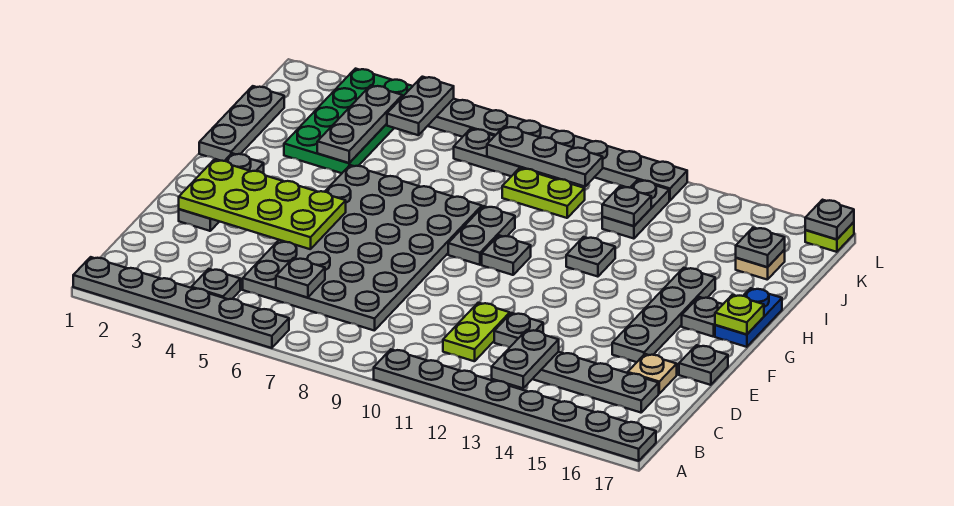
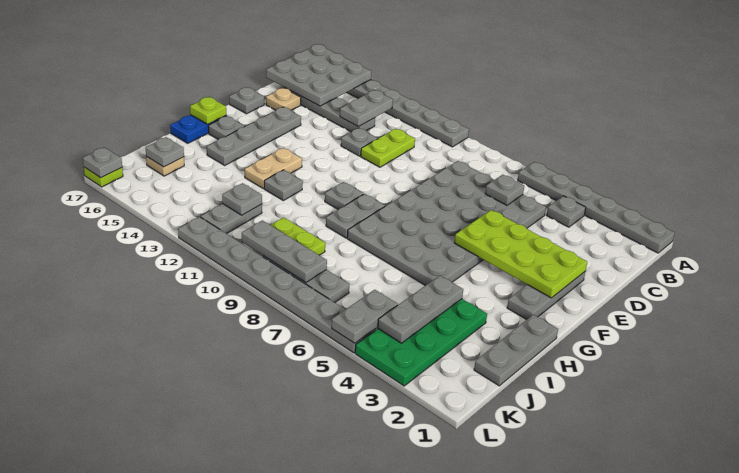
none -> grey 3x3 plate [266,44,371,106]
none -> tan 1x2 plate [245,148,302,189]

